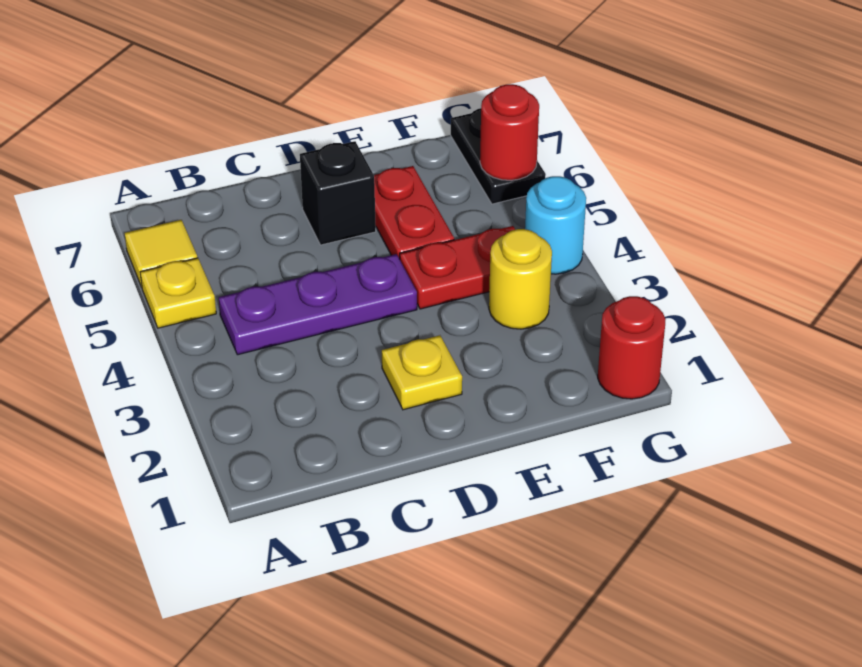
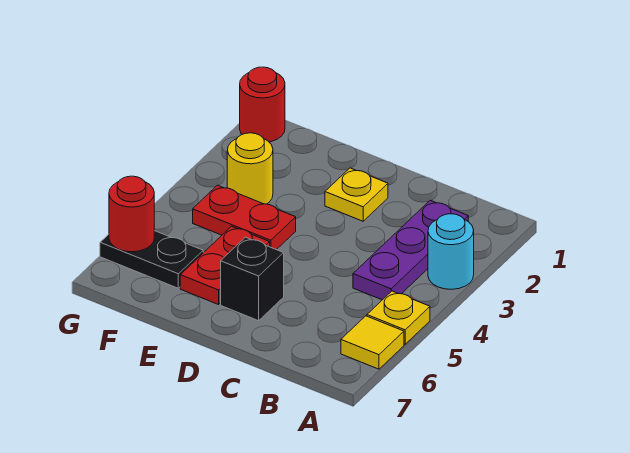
purple 1x3 plate [219,254,417,355] -> purple 1x3 plate turned to [353,200,468,300]
cyan 1x1 round brick [525,176,586,274] -> cyan 1x1 round brick moved to [428,214,474,289]
black 1x2 plate [451,108,546,204] -> black 1x2 plate turned to [100,231,203,288]

